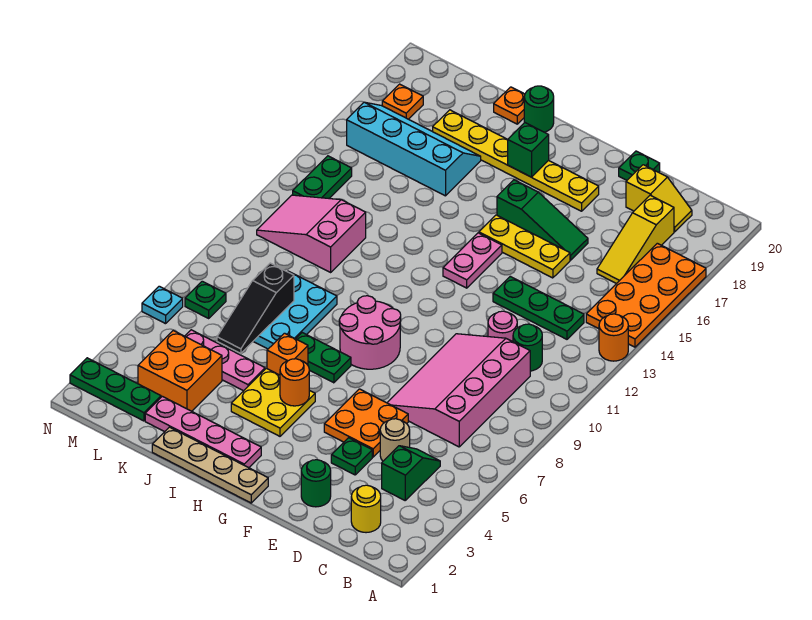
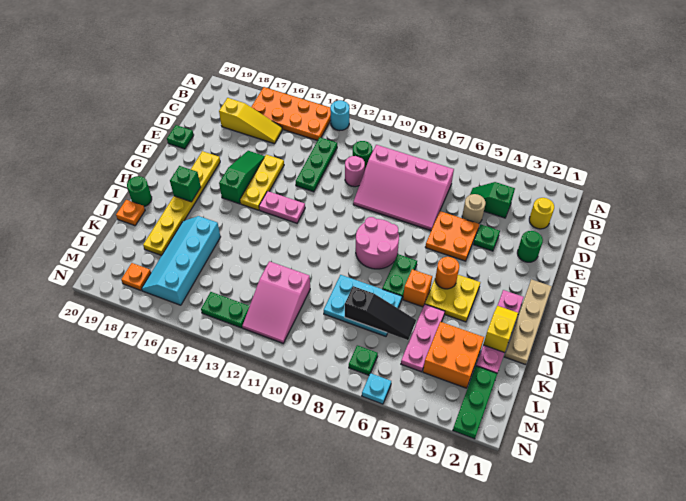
orange 1x1 round brick [599,314,628,361] -> cyan 1x1 round brick [330,100,349,131]
yellow 1x2 slope [626,165,692,232] -> yellow 1x2 slope moved to [483,306,518,353]

